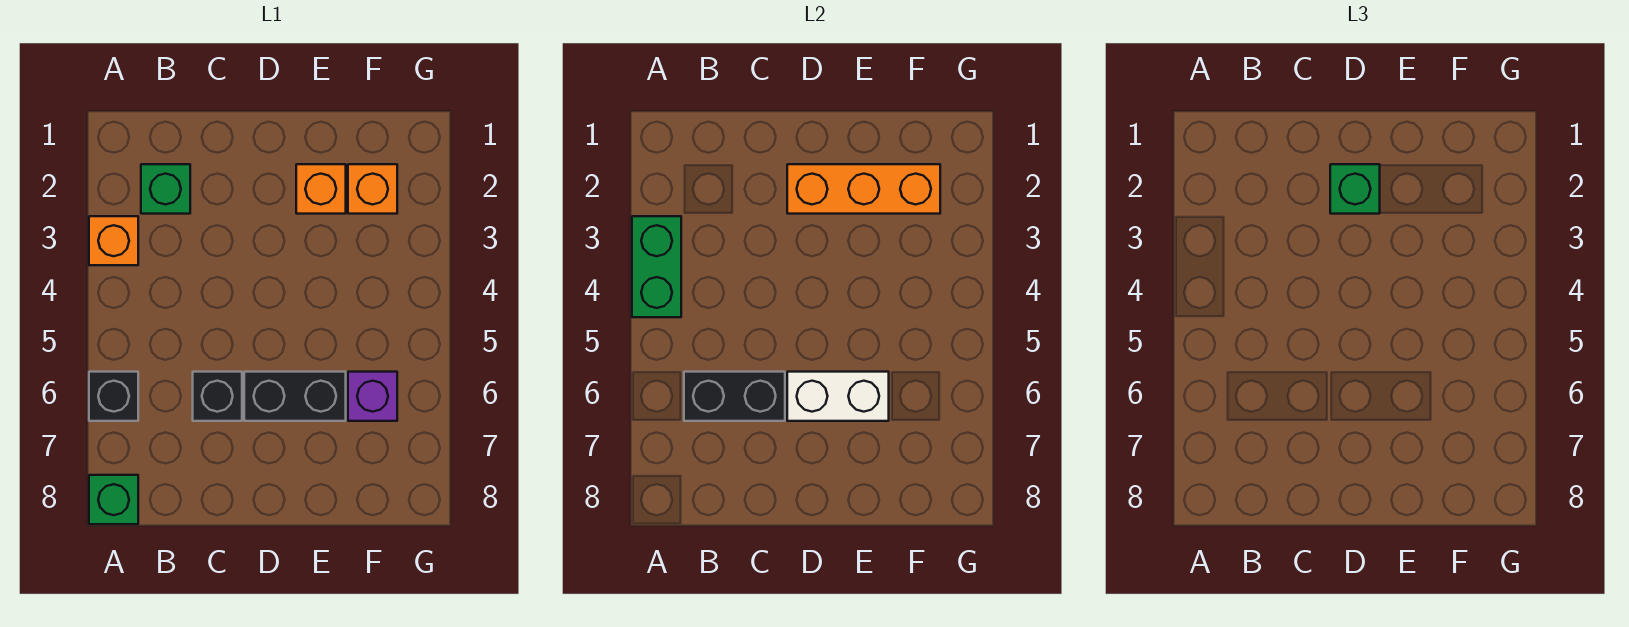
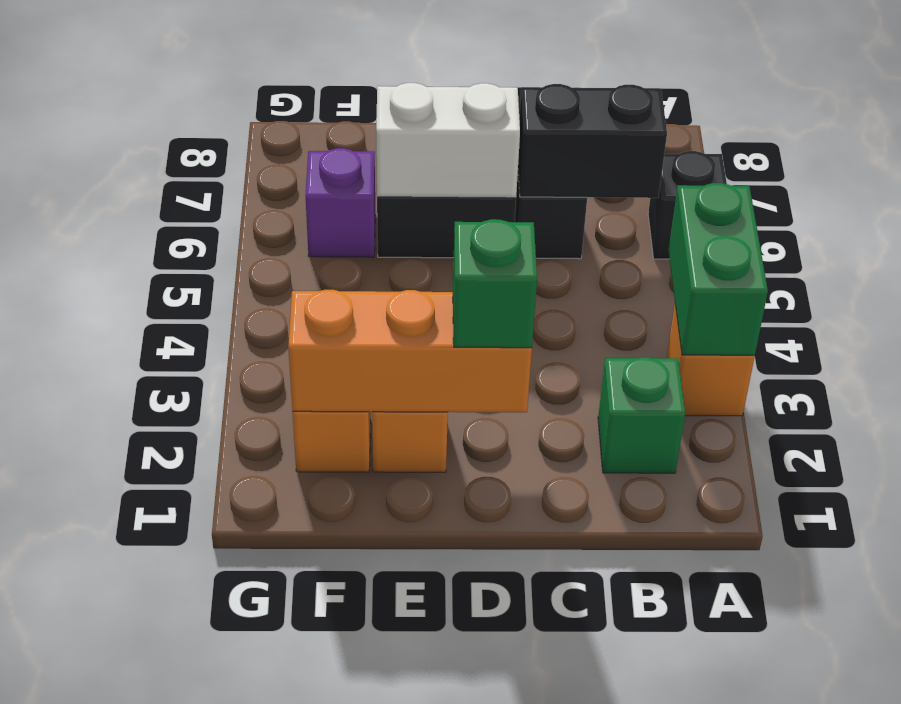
green 1x1 brick [89,475,138,524] -> none

